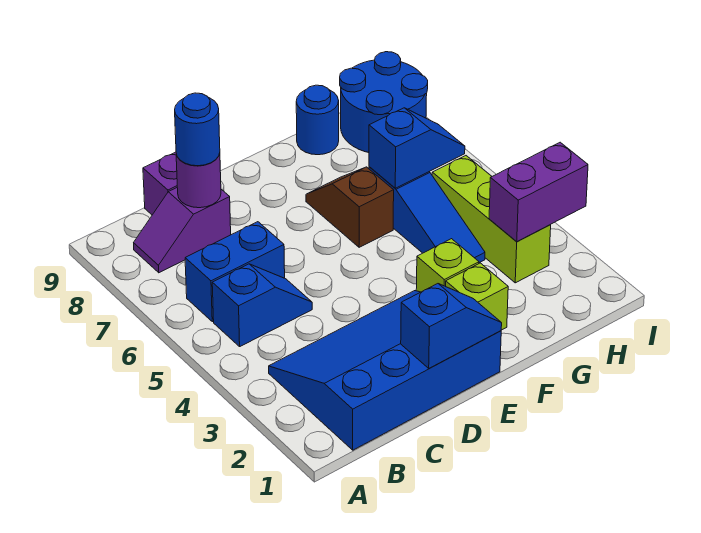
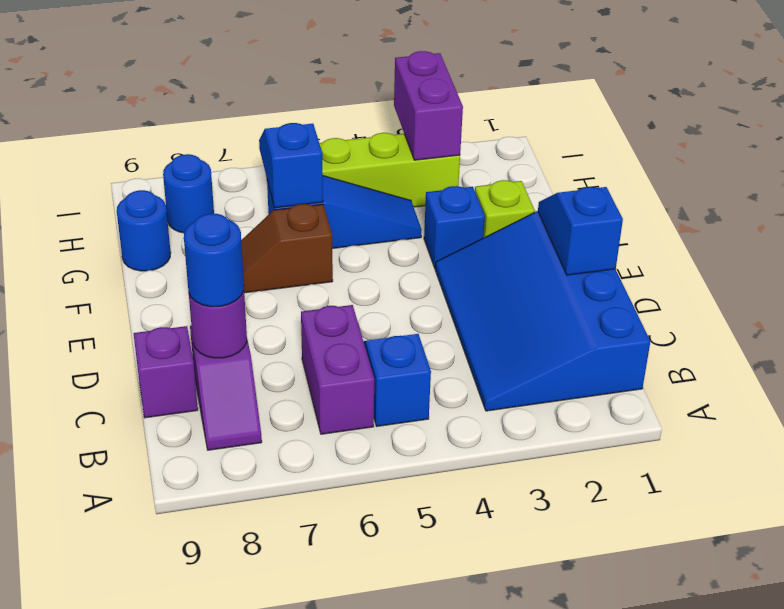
blue 1x2 brick [185,222,285,322] -> purple 1x2 brick [301,305,374,434]
lime 1x1 brick [416,239,479,292] -> blue 1x1 brick [424,186,485,268]
blue 2x2 round brick [340,52,428,153] -> blue 1x1 round brick [163,154,214,233]

